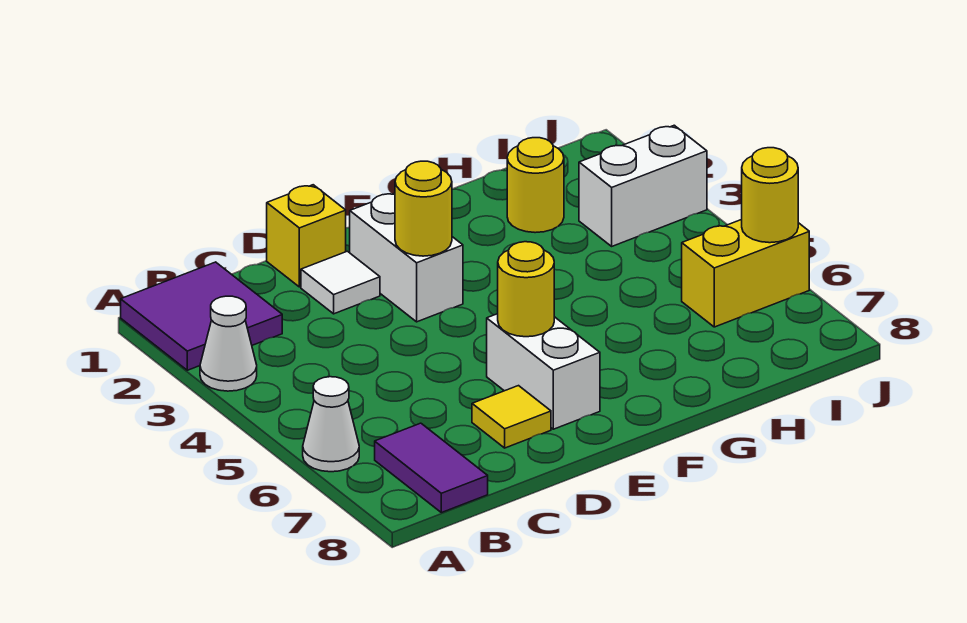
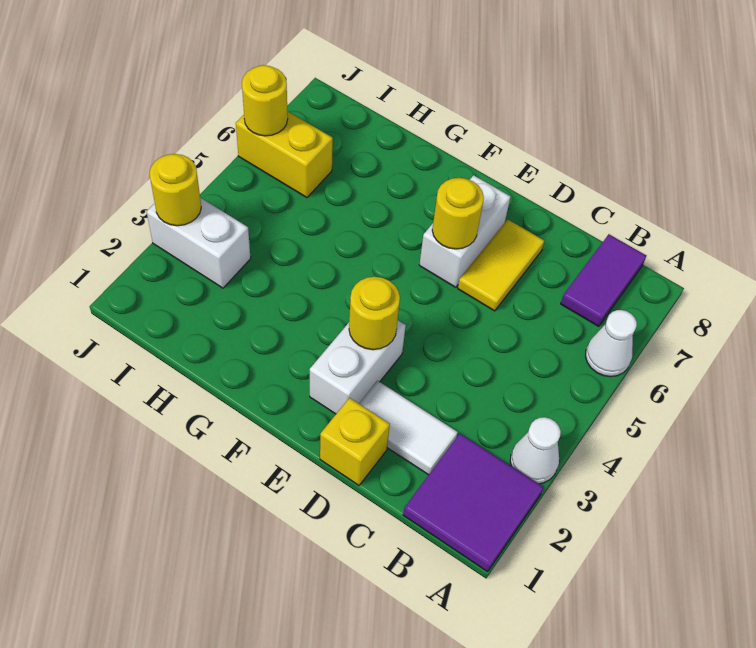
white 1x1 tile [301,251,380,314] -> white 1x2 tile [359,381,458,475]
yellow 1x1 tile [472,386,551,448] -> yellow 1x2 tile [458,220,544,311]
yellow 1x1 round brick [507,138,564,233] -> yellow 1x1 round brick moved to [150,154,201,226]

